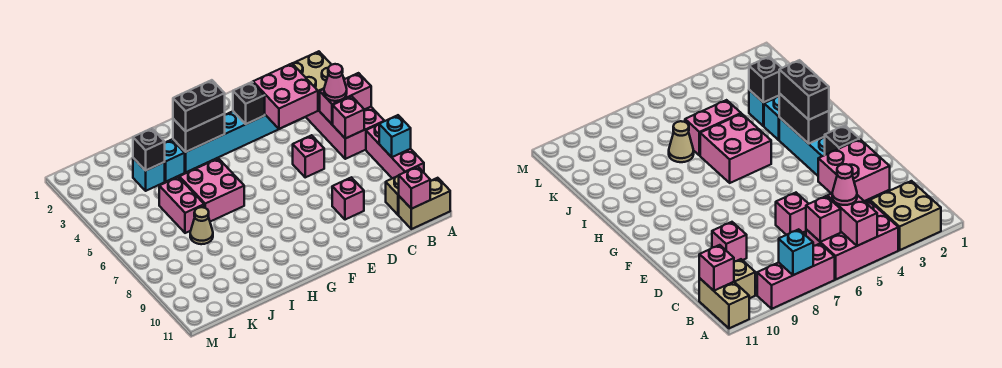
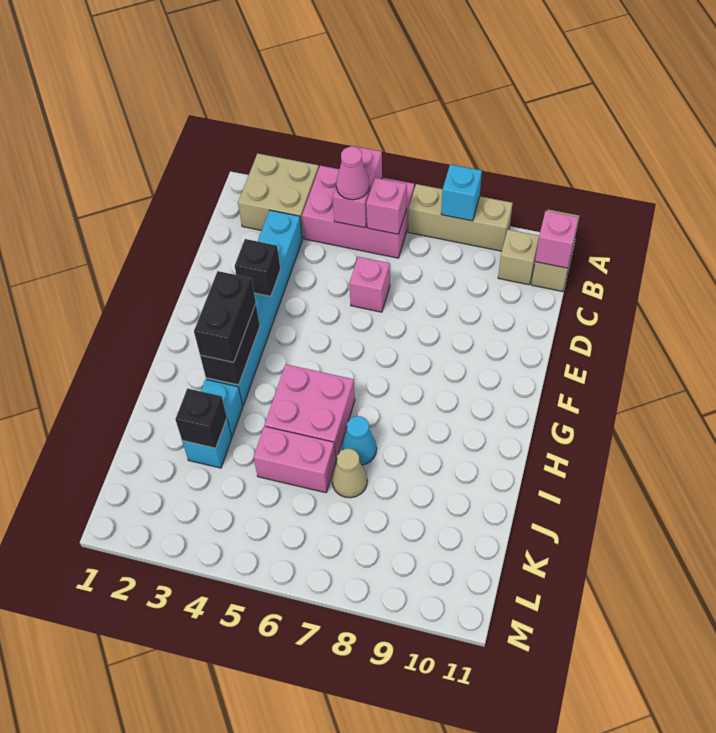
pink 1x3 brick [366,124,424,178] -> tan 1x3 brick [408,184,513,251]
pink 2x2 brick [253,63,318,129] -> none
pink 1x1 brick [332,177,364,220] -> none
none -> cyan 1x1 cone [342,416,377,465]

